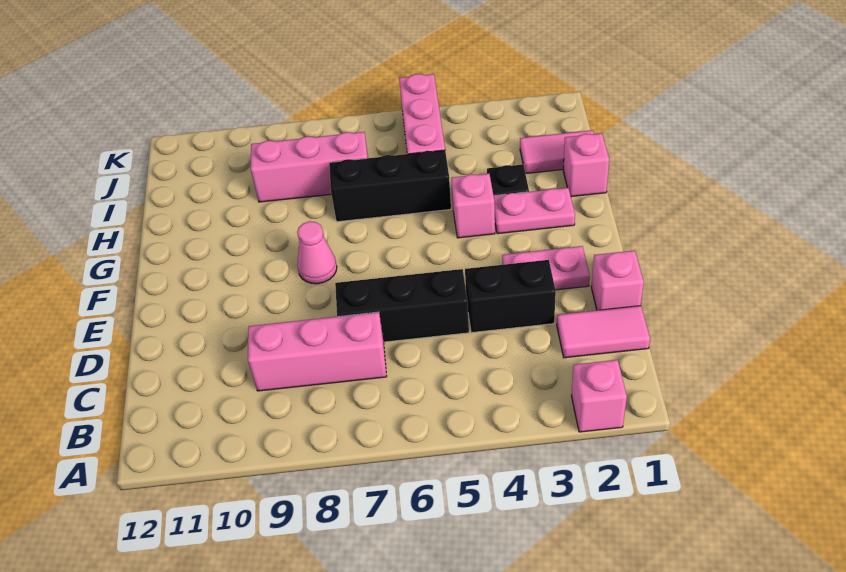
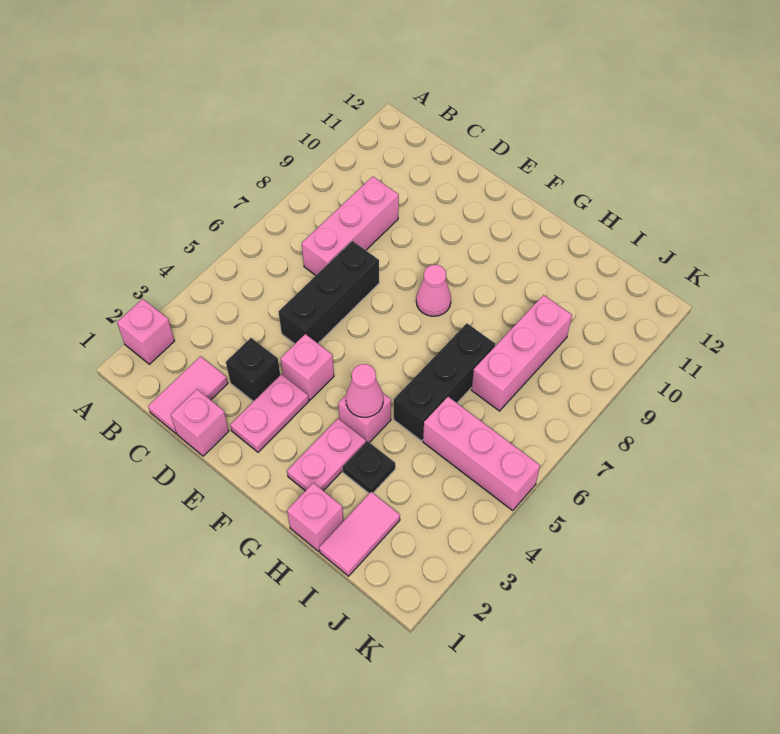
black 1x2 brick [465,260,556,333] -> black 1x1 brick [226,338,280,401]
none -> pink 1x1 brick [280,334,334,400]
none -> pink 1x1 cone [346,364,383,417]

